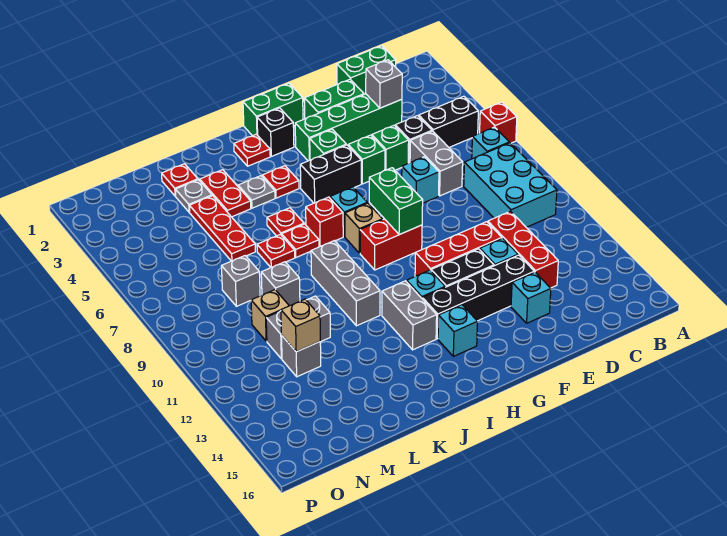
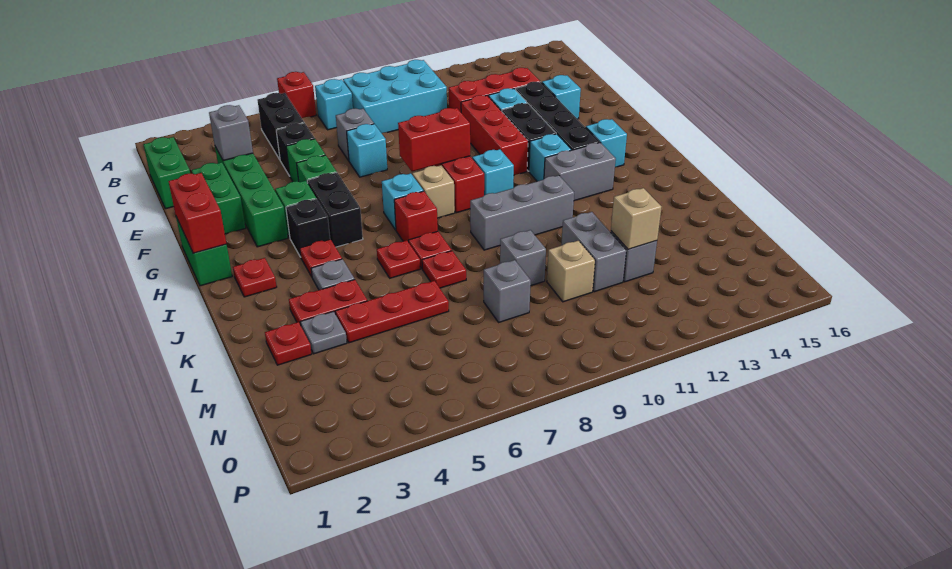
grey 1x2 brick [410,131,463,196] -> grey 1x1 brick [336,108,374,161]
none -> red 1x2 brick [169,173,226,254]
green 1x2 brick [369,168,423,235] -> red 1x2 brick [398,108,470,172]
black 1x1 brick [257,108,294,156] -> black 1x1 brick moved to [286,199,330,257]
none -> cyan 1x1 brick [472,149,514,195]

